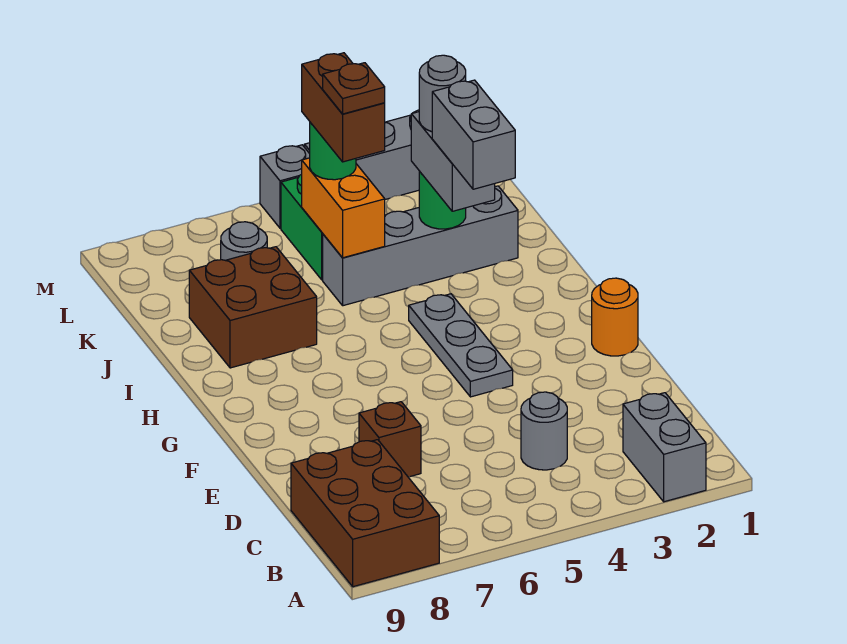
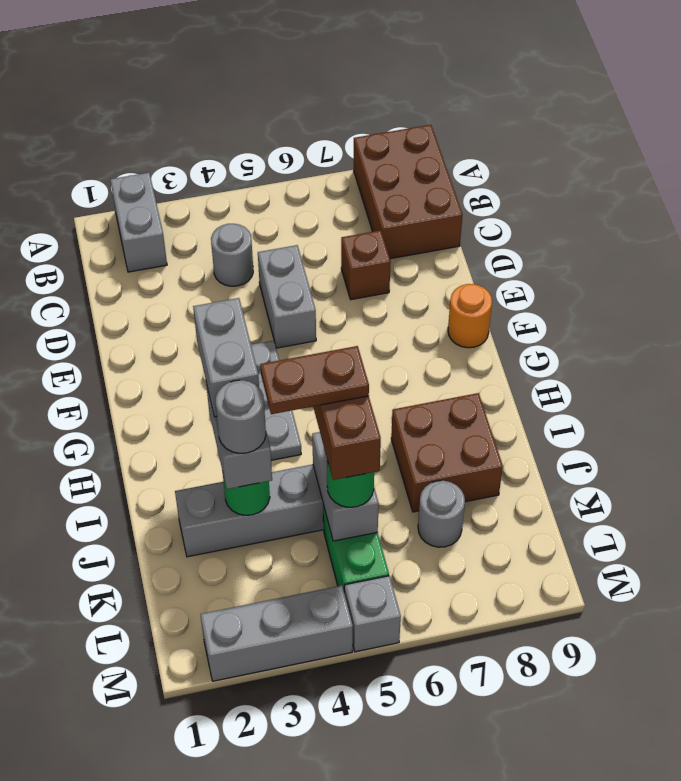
none -> grey 1x2 brick [258,245,316,348]
orange 1x1 round brick [592,278,638,356] -> orange 1x1 round brick moved to [448,284,492,348]
orange 1x2 brick [302,158,385,258] -> grey 1x2 brick [312,432,379,541]
brown 1x1 plate [323,63,385,114] -> brown 1x2 plate [260,346,369,414]

